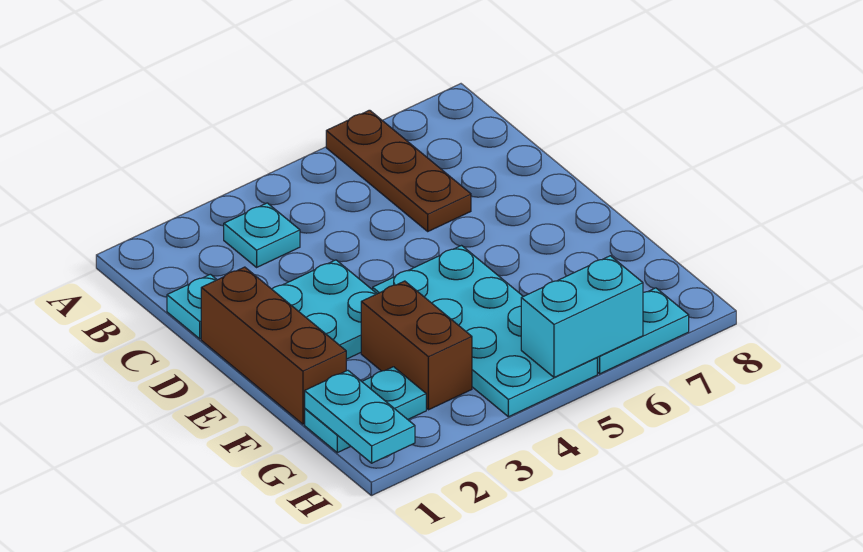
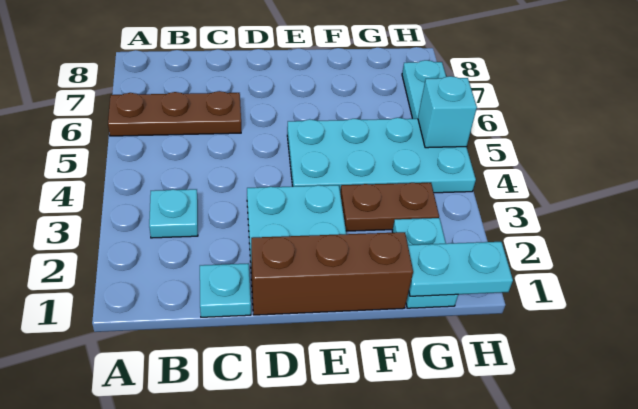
brown 1x2 brick [361,281,472,410] -> brown 1x2 plate [340,183,439,231]
cyan 1x2 brick [521,256,643,377] -> cyan 1x1 brick [418,76,477,148]

